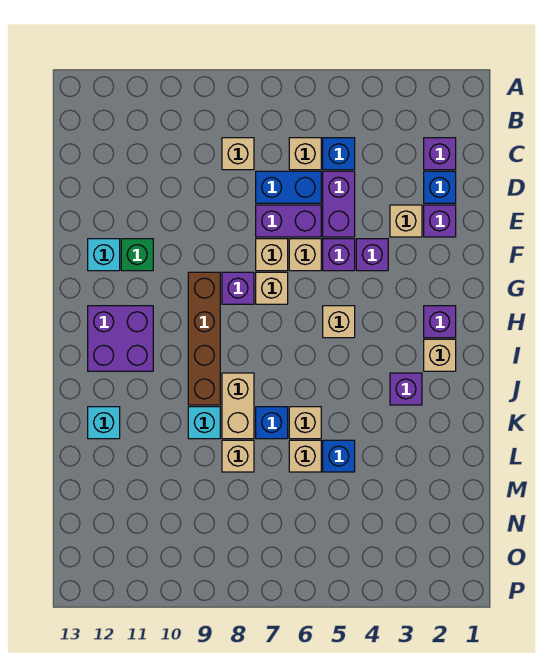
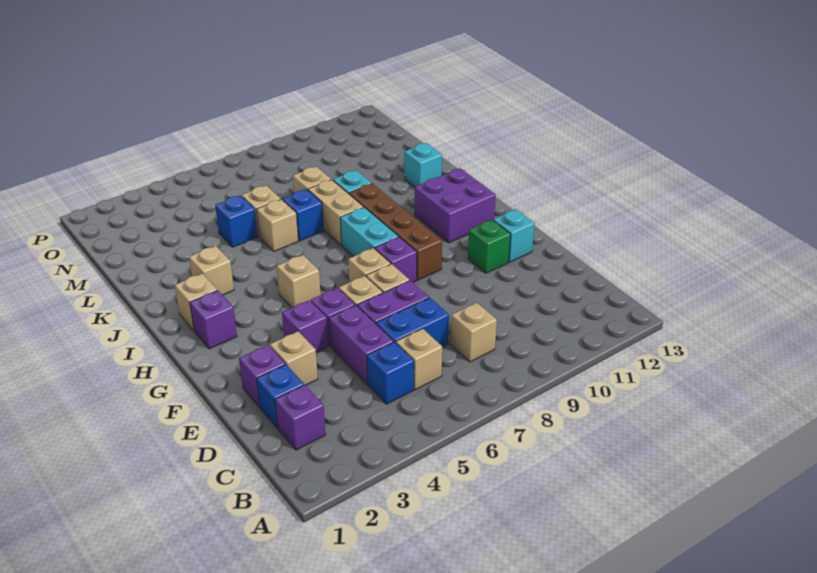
none -> cyan 1x2 brick [340,207,398,256]
purple 1x1 brick [390,373,422,405] -> tan 1x1 brick [189,246,234,295]

